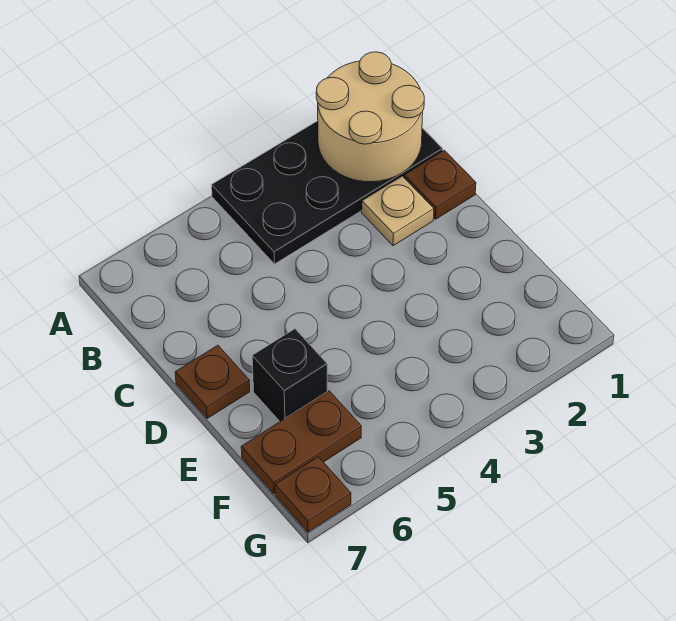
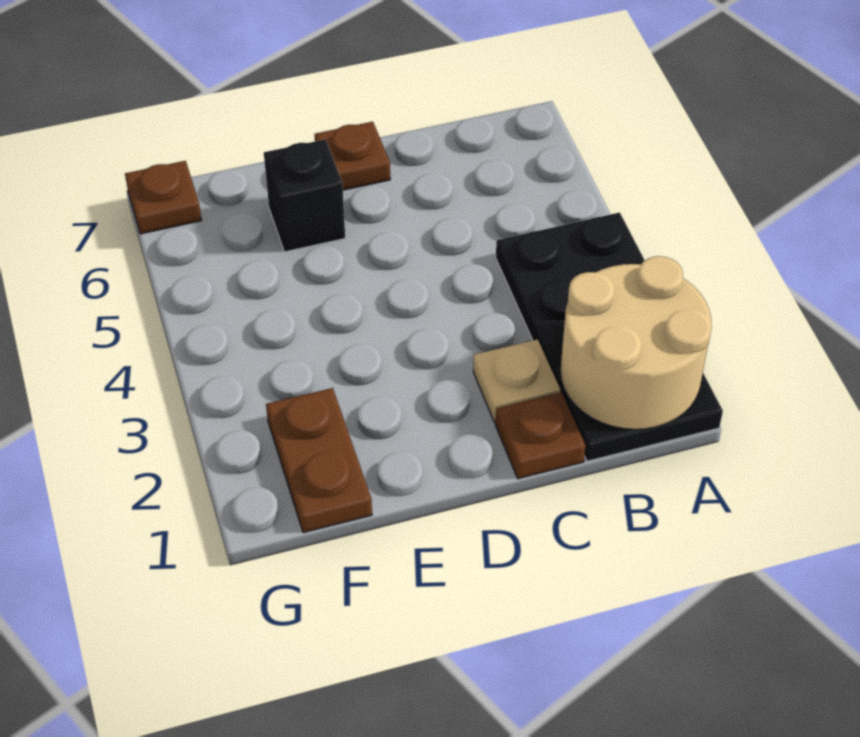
brown 1x2 plate [241,391,361,494] -> brown 1x2 plate moved to [266,388,372,533]

